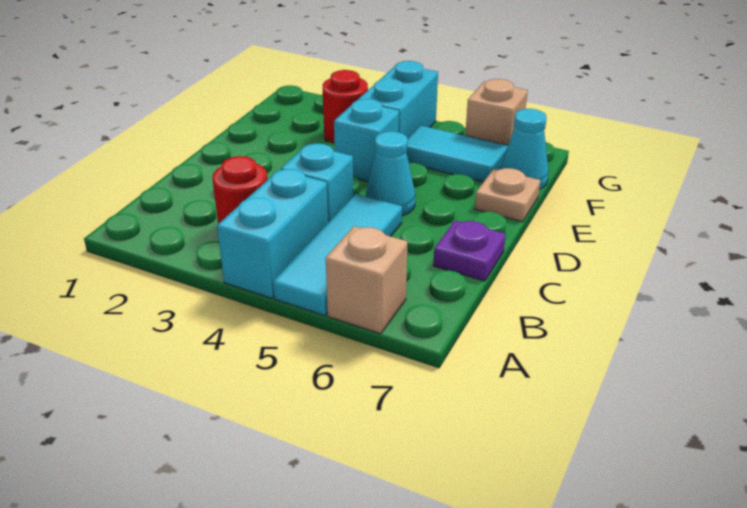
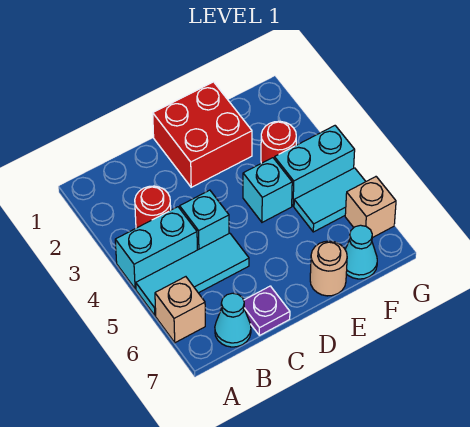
none -> red 2x2 brick [153,82,252,187]
cyan 1x1 cone [366,131,415,216] -> cyan 1x1 cone moved to [215,293,251,347]
tan 1x1 plate [475,168,540,222] -> tan 1x1 round brick [310,241,347,296]
cyan 1x2 tile [407,126,508,182] -> cyan 1x2 tile turned to [294,168,366,232]

